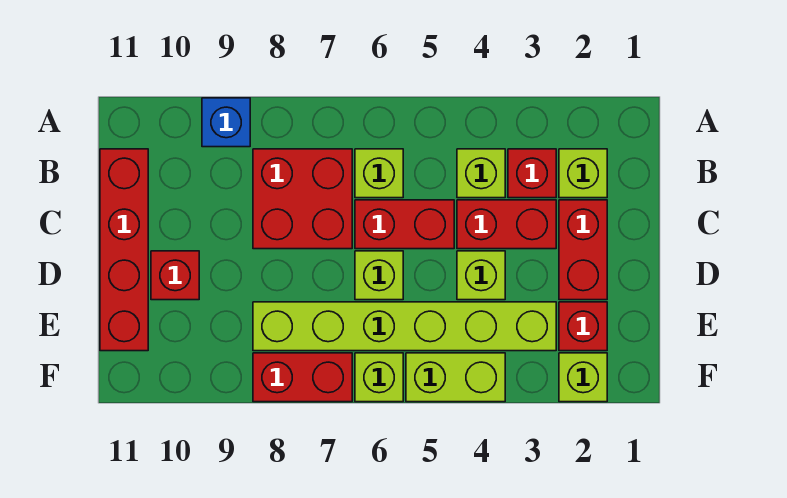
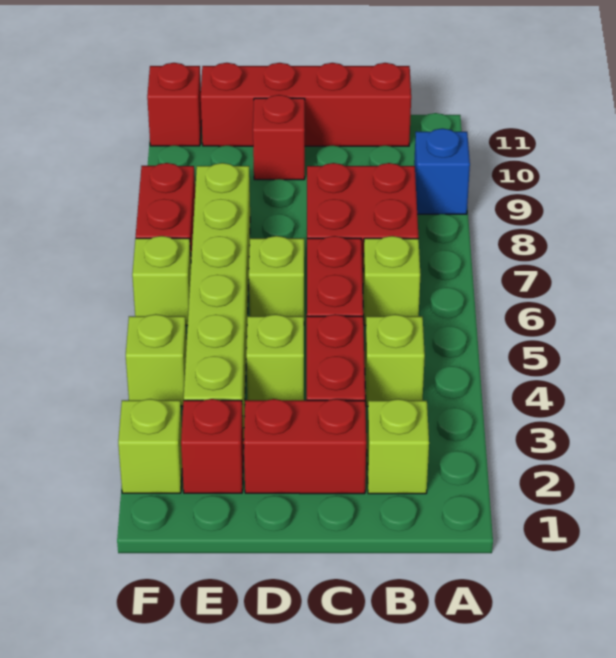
red 1x1 brick [508,149,556,198] -> red 1x1 brick moved to [147,63,202,146]
lime 1x2 brick [406,353,505,402] -> lime 1x1 brick [126,314,187,406]

